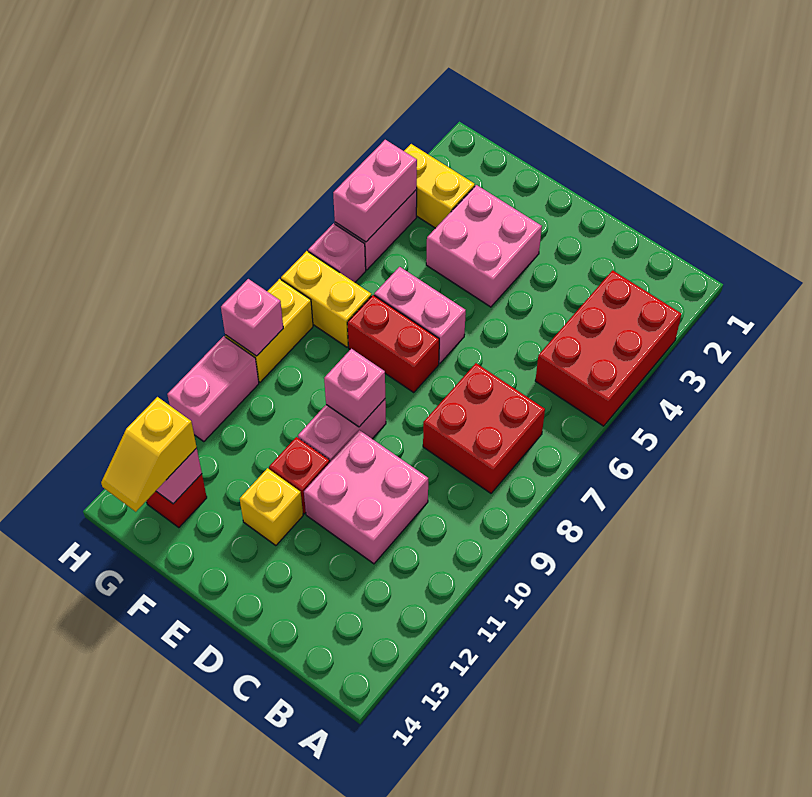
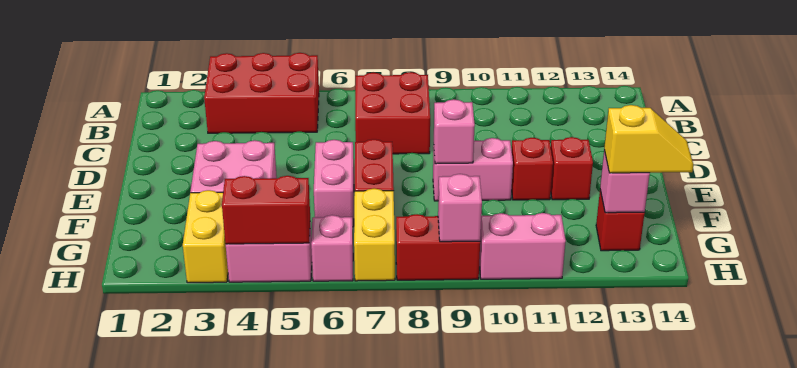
pink 2x2 brick [304,430,428,564] -> none
yellow 1x1 brick [240,468,303,546] -> red 1x1 brick [551,137,593,200]
pink 1x2 brick [333,140,417,242] -> red 1x2 brick [222,176,310,244]
yellow 1x2 brick [225,279,313,382] -> red 1x2 brick [396,214,480,280]

